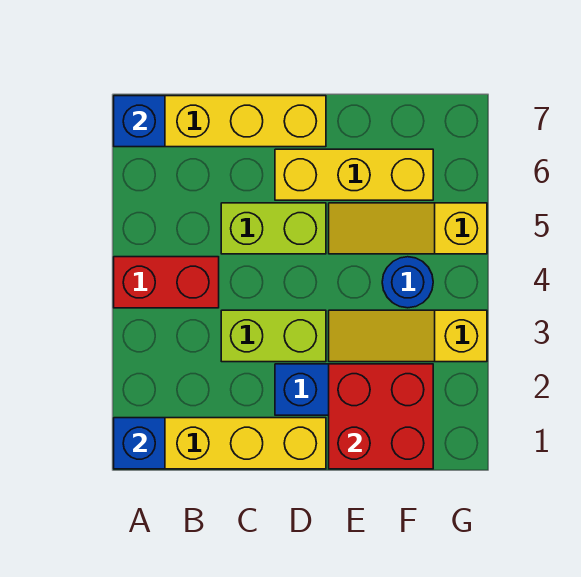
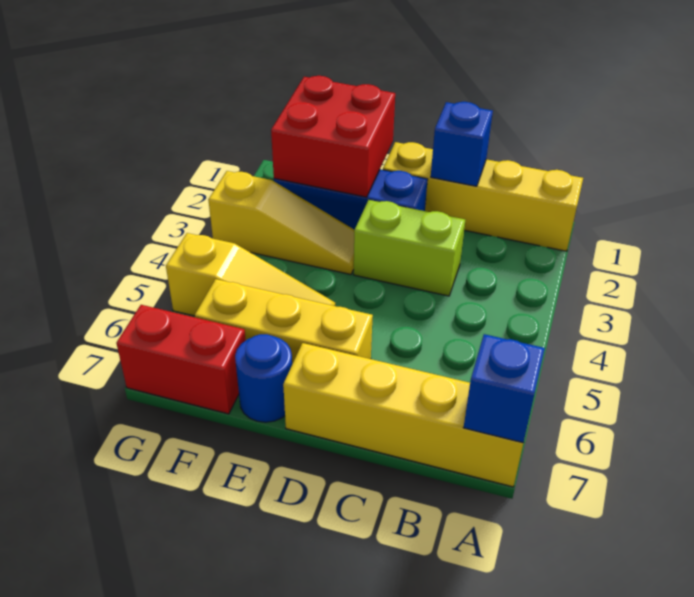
blue 1x1 brick [114,418,165,469] -> blue 1x1 brick moved to [431,102,493,186]
red 1x2 brick [114,257,219,308] -> red 1x2 brick moved to [116,305,246,414]
lime 1x2 brick [221,203,326,254] -> none
blue 1x1 round brick [382,257,433,308] -> blue 1x1 round brick moved to [235,334,292,422]

